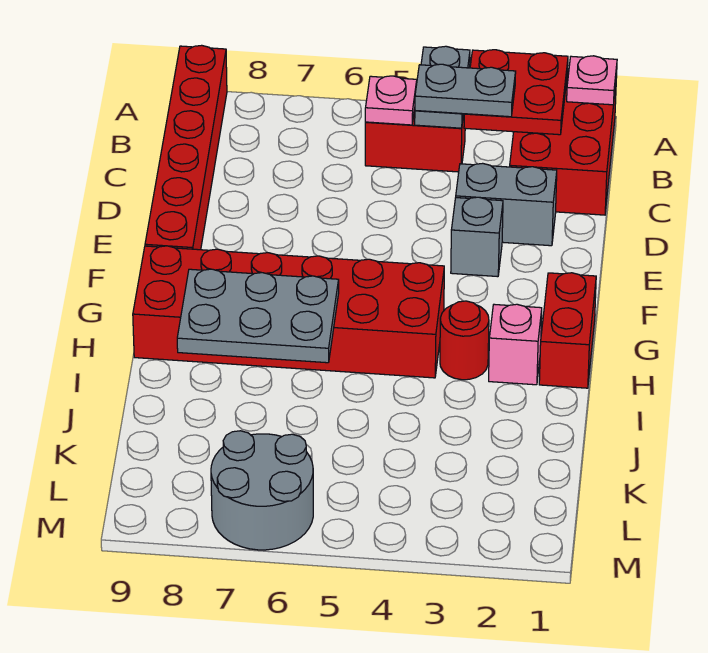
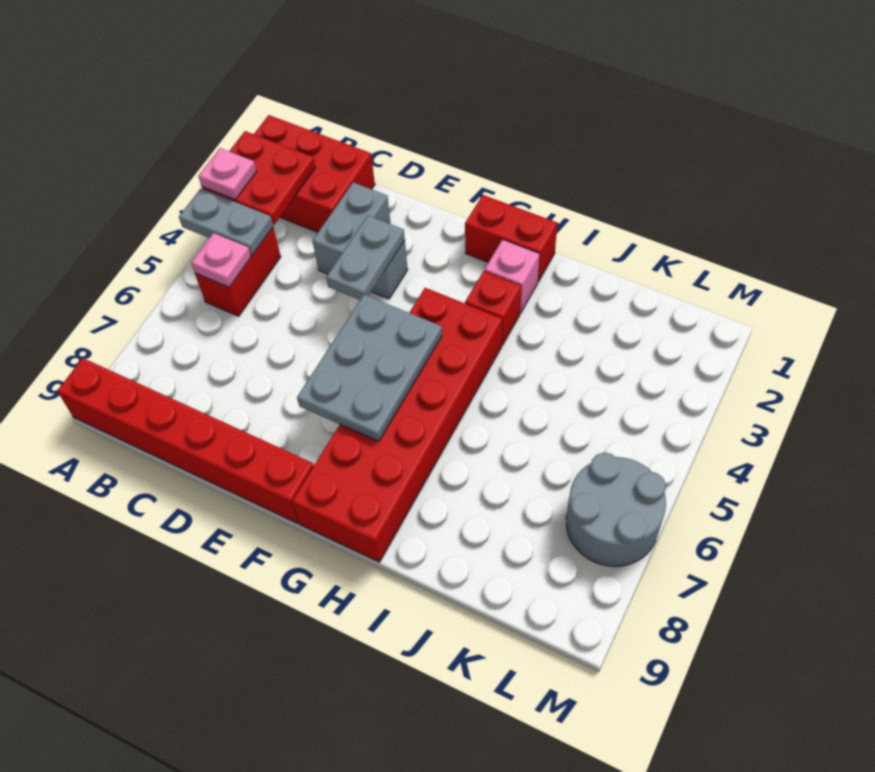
pink 1x1 plate [567,56,617,105] -> pink 1x1 plate moved to [198,148,256,200]
grey 1x2 plate [415,64,516,117] -> grey 1x2 plate moved to [326,216,405,300]
red 1x1 round brick [440,301,489,380] -> red 1x1 brick [465,271,521,345]
grey 2x3 plate [177,269,339,363] -> grey 2x3 plate moved to [297,295,442,441]

